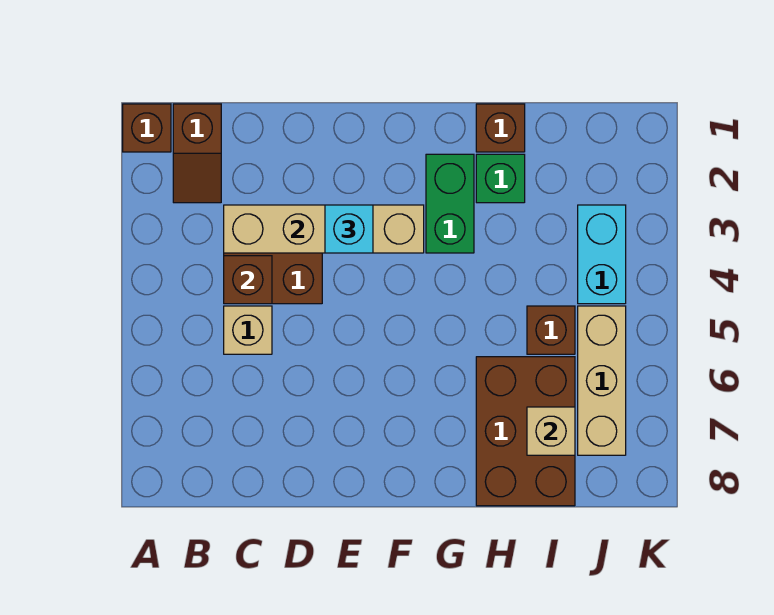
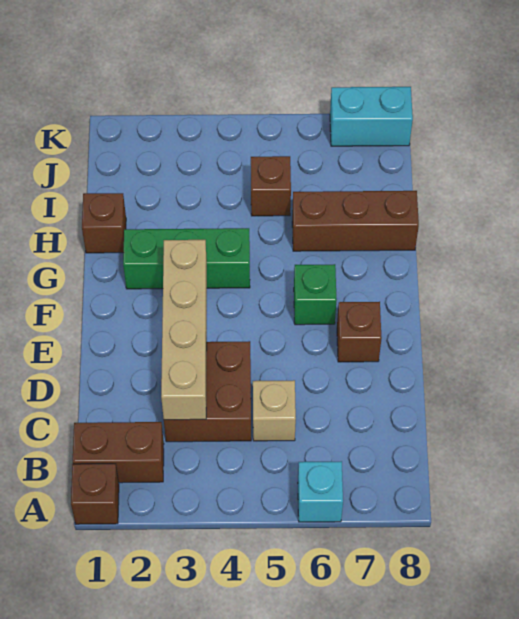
brown 1x2 slope [173,104,221,203] -> brown 1x2 brick [73,422,164,483]
brown 1x1 brick [224,256,272,304] -> brown 1x1 brick moved to [337,302,382,362]
cyan 1x1 brick [325,205,373,253] -> cyan 1x1 brick moved to [298,461,343,522]
green 1x2 brick [426,154,474,253] -> green 1x3 brick [123,228,250,289]
green 1x1 brick [476,154,525,203] -> green 1x1 brick moved to [294,264,337,325]
brown 2x3 brick [476,357,575,506] -> brown 1x3 brick [292,191,419,251]
tan 1x1 brick [527,407,575,455] -> none
cyan 1x2 brick [578,205,626,304] -> cyan 1x2 brick moved to [330,87,413,146]
tan 1x3 brick [578,306,626,455] -> none

